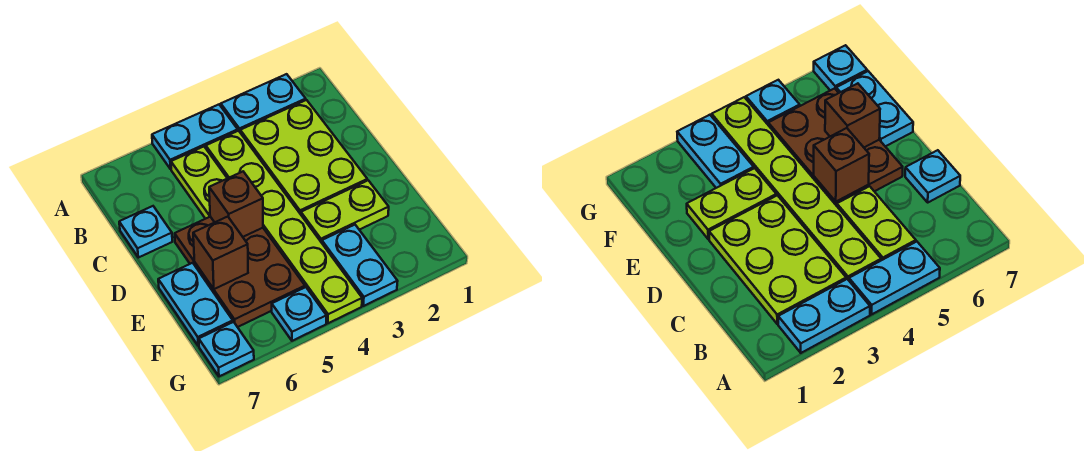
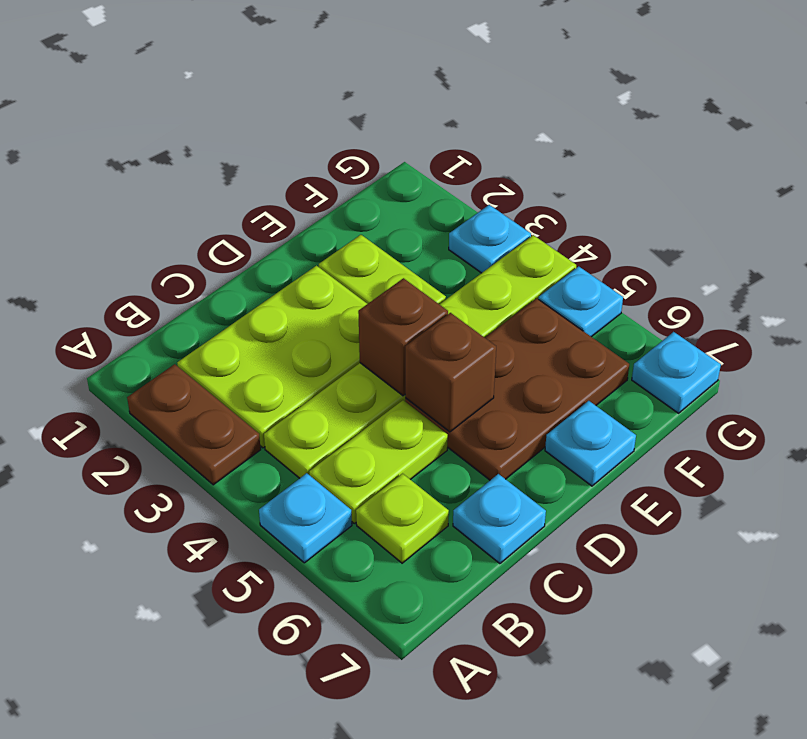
cyan 1x2 plate [221,74,306,132] -> brown 1x2 plate [127,364,261,485]
cyan 1x2 plate [152,105,238,169] -> cyan 1x1 plate [259,473,352,563]
none -> lime 1x1 plate [356,474,449,563]
brown 1x1 brick [193,217,248,289] -> brown 1x1 brick moved to [358,278,448,396]
cyan 1x2 plate [158,263,233,346] -> cyan 1x1 plate [545,401,636,486]
cyan 1x2 plate [322,225,398,306] -> cyan 1x1 plate [449,205,531,273]

